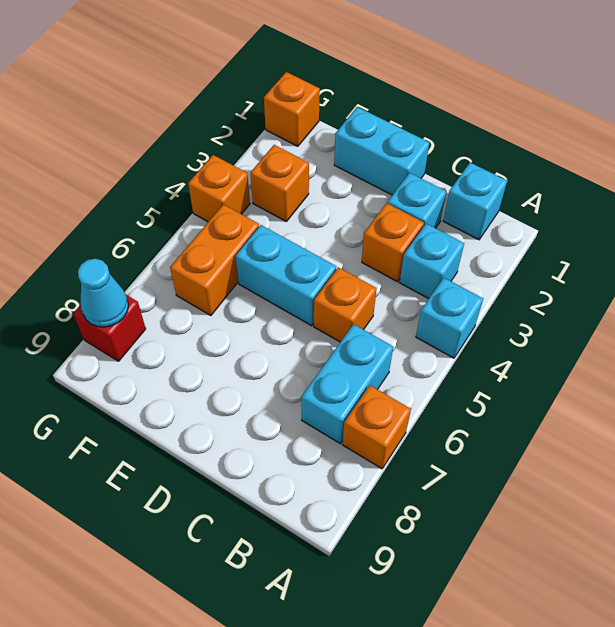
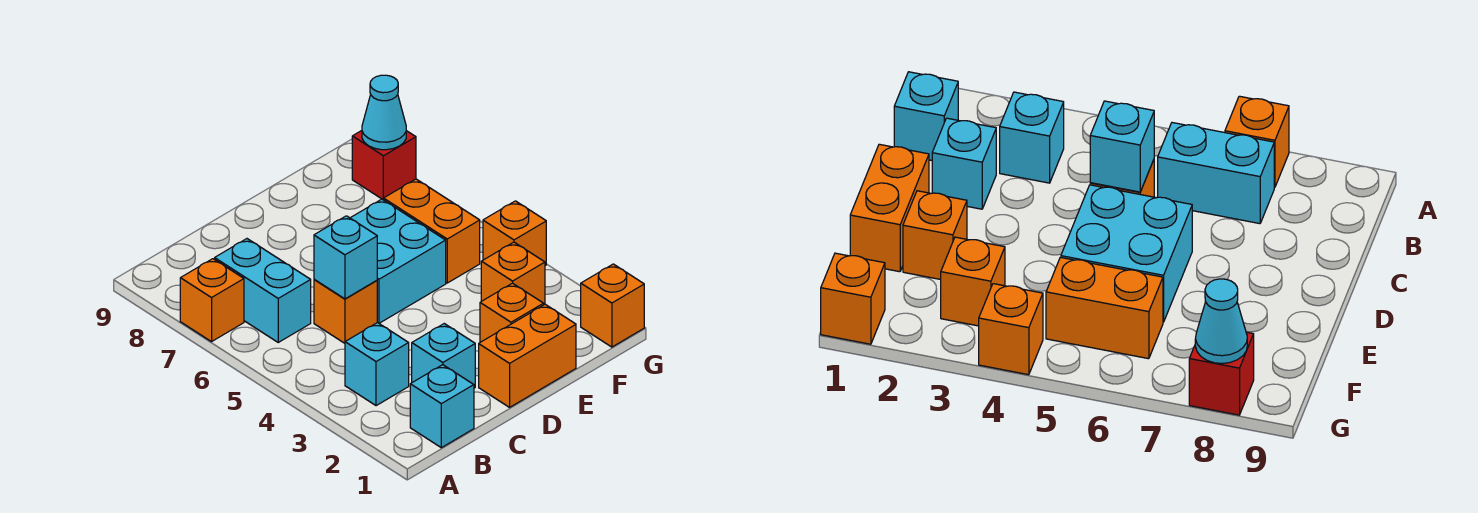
cyan 1x1 brick [416,278,483,358] -> cyan 1x1 brick moved to [314,216,377,299]
orange 1x1 brick [362,203,424,282] -> orange 1x1 brick moved to [480,283,544,342]
cyan 1x2 brick [334,107,429,195] -> orange 1x2 brick [479,304,576,407]
cyan 1x2 brick [236,225,336,326] -> cyan 2x2 brick [351,199,446,323]

